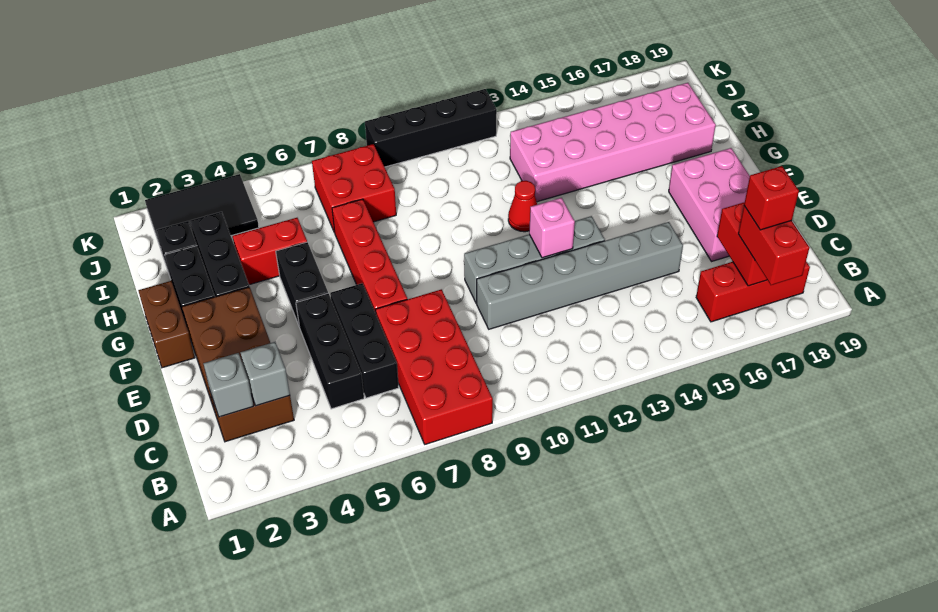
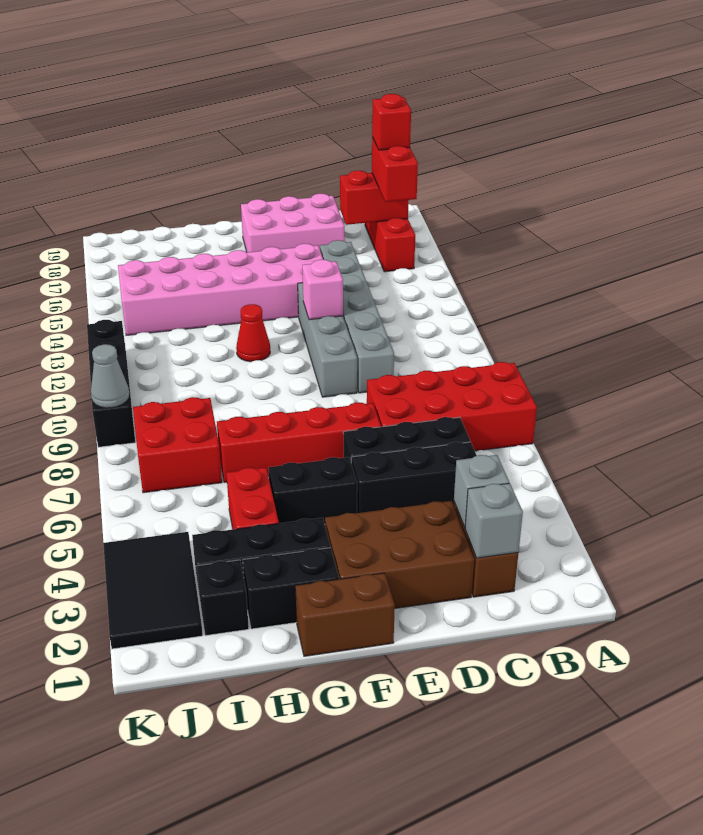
red 1x2 brick [738,206,809,285] -> red 1x2 brick turned to [372,138,418,202]
pink 2x6 brick [510,83,716,202] -> pink 2x6 brick turned to [118,244,323,335]
none -> grey 1x1 cone [91,344,130,408]

